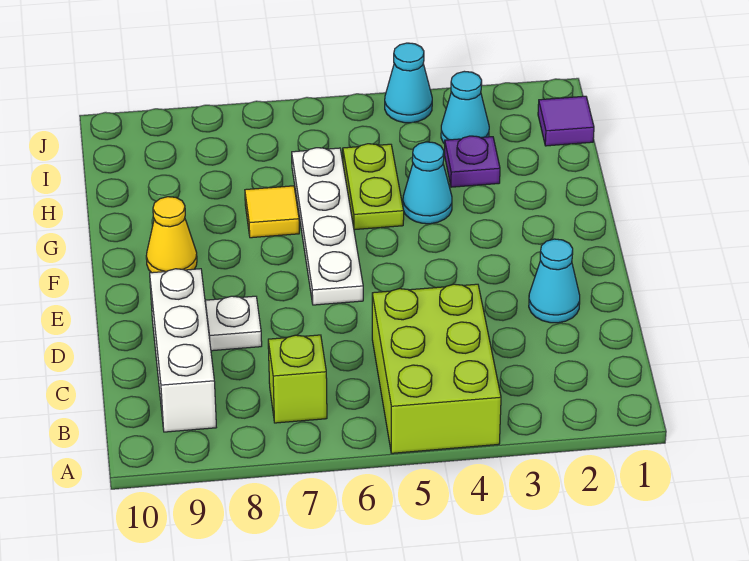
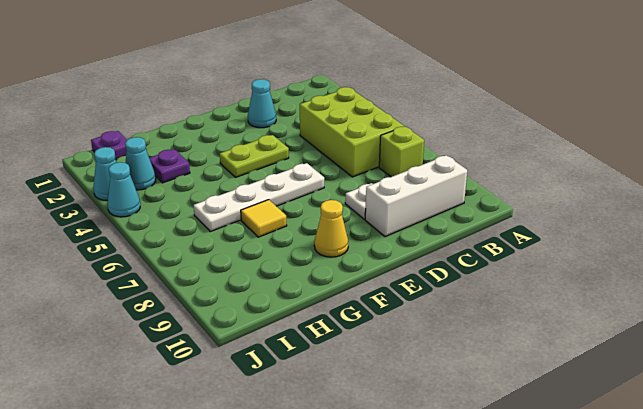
lime 2x3 brick [372,284,501,453] -> lime 2x3 brick turned to [300,87,404,177]
cyan 1x1 cone [403,142,452,224] -> cyan 1x1 cone moved to [93,147,117,201]
lime 1x2 plate [343,144,404,230] -> lime 1x2 plate moved to [220,135,289,177]
purple 1x1 tile [538,96,594,146] -> purple 1x1 plate [91,131,127,160]

